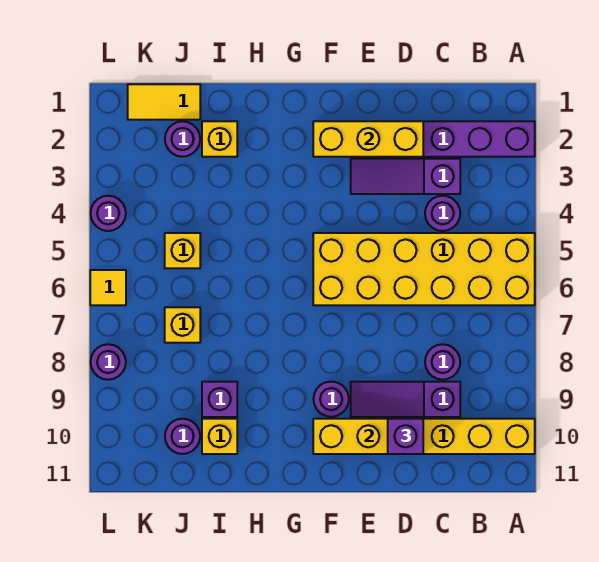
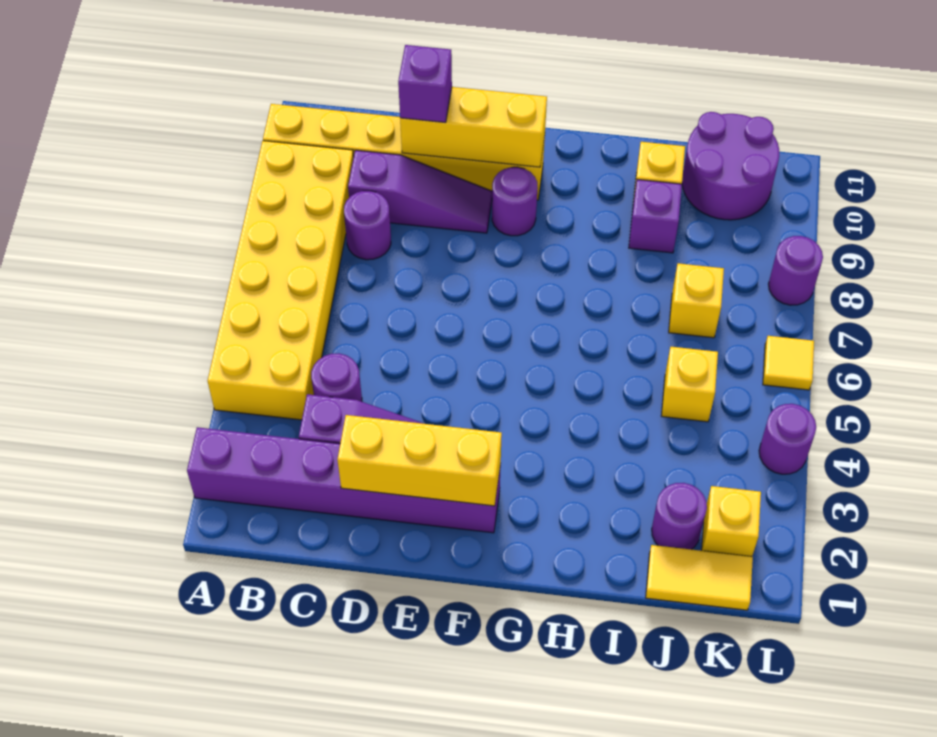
yellow 2x6 brick [313,233,535,305] -> yellow 2x6 brick turned to [207,141,354,420]
yellow 1x1 brick [202,121,237,157] -> yellow 1x1 brick moved to [702,486,761,556]
purple 1x1 round brick [165,419,200,454] -> purple 2x2 round brick [682,112,779,220]

